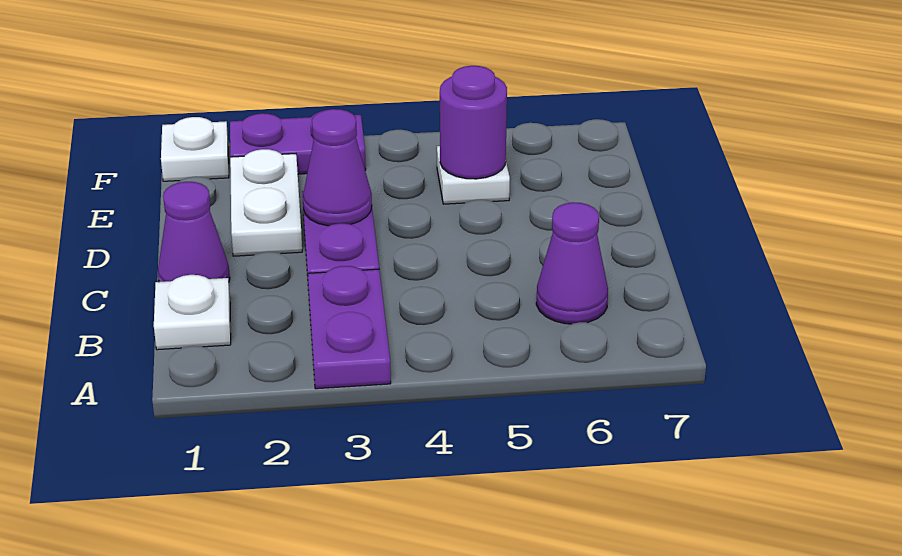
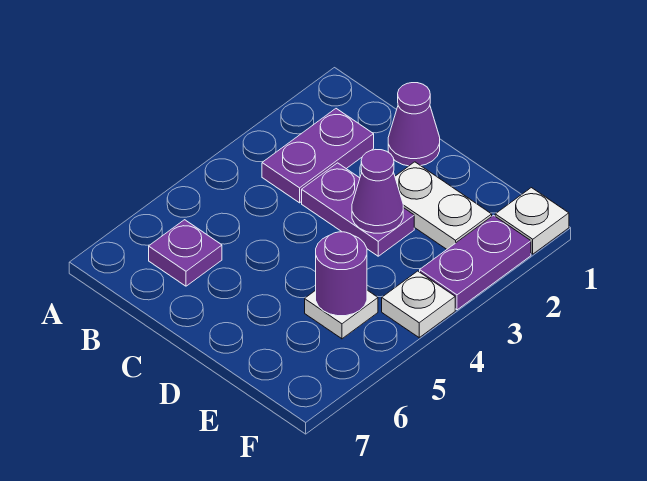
purple 1x2 plate [308,266,391,389] -> purple 1x2 plate turned to [262,109,374,203]
white 1x1 plate [154,275,231,350] -> white 1x1 plate moved to [382,271,455,338]
purple 1x1 cone [536,202,608,324] -> purple 1x1 plate [149,220,222,286]

